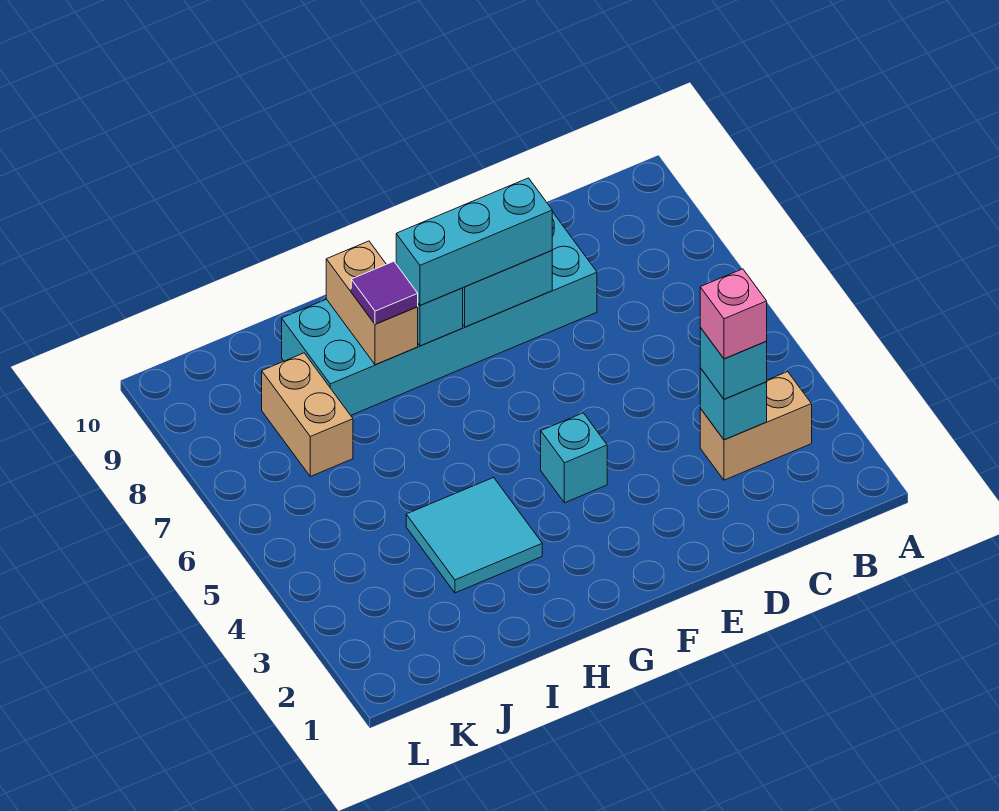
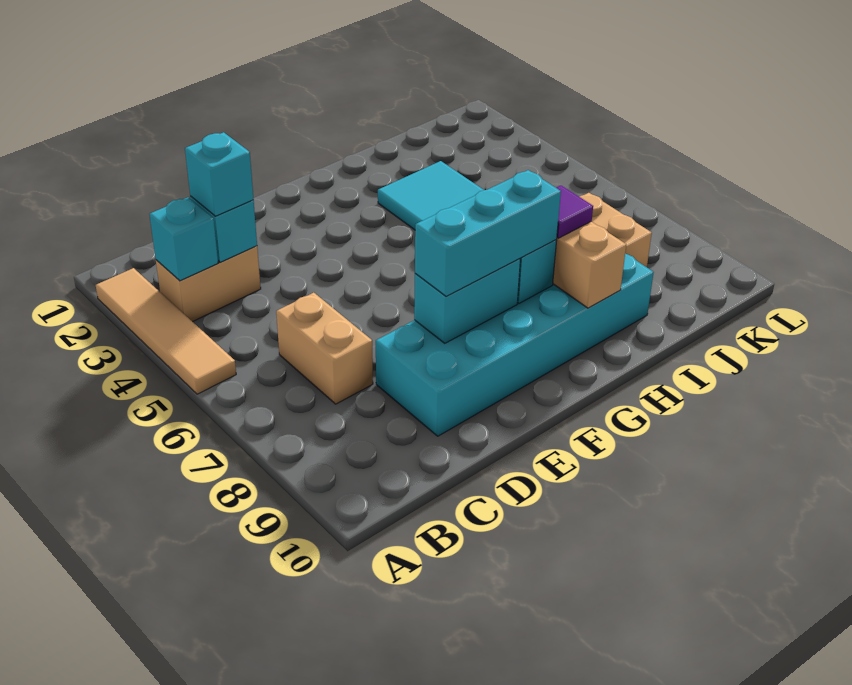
none -> tan 1x4 tile [96,268,236,394]
pink 1x1 brick [700,269,767,359] -> none
none -> tan 1x2 brick [276,293,373,404]
cyan 1x1 brick [541,413,607,503] -> cyan 1x1 brick moved to [149,197,218,281]

